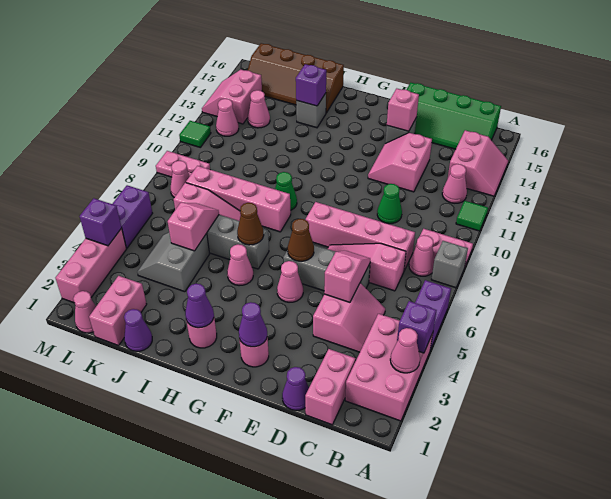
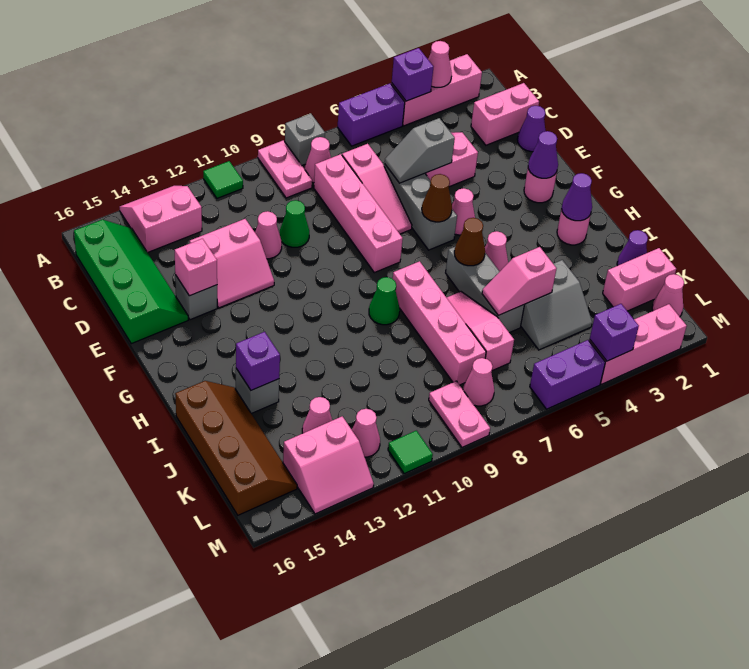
pink 2x3 brick [345,314,433,421] -> pink 1x3 brick [391,54,482,126]
pink 1x1 cone [442,164,467,203] -> pink 1x1 cone moved to [255,211,282,259]
pink 1x2 slope [324,251,370,302] -> grey 1x2 slope [385,118,455,183]

